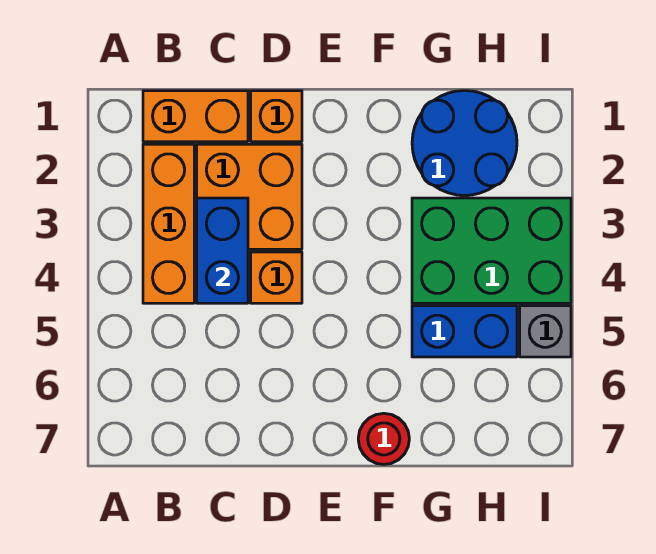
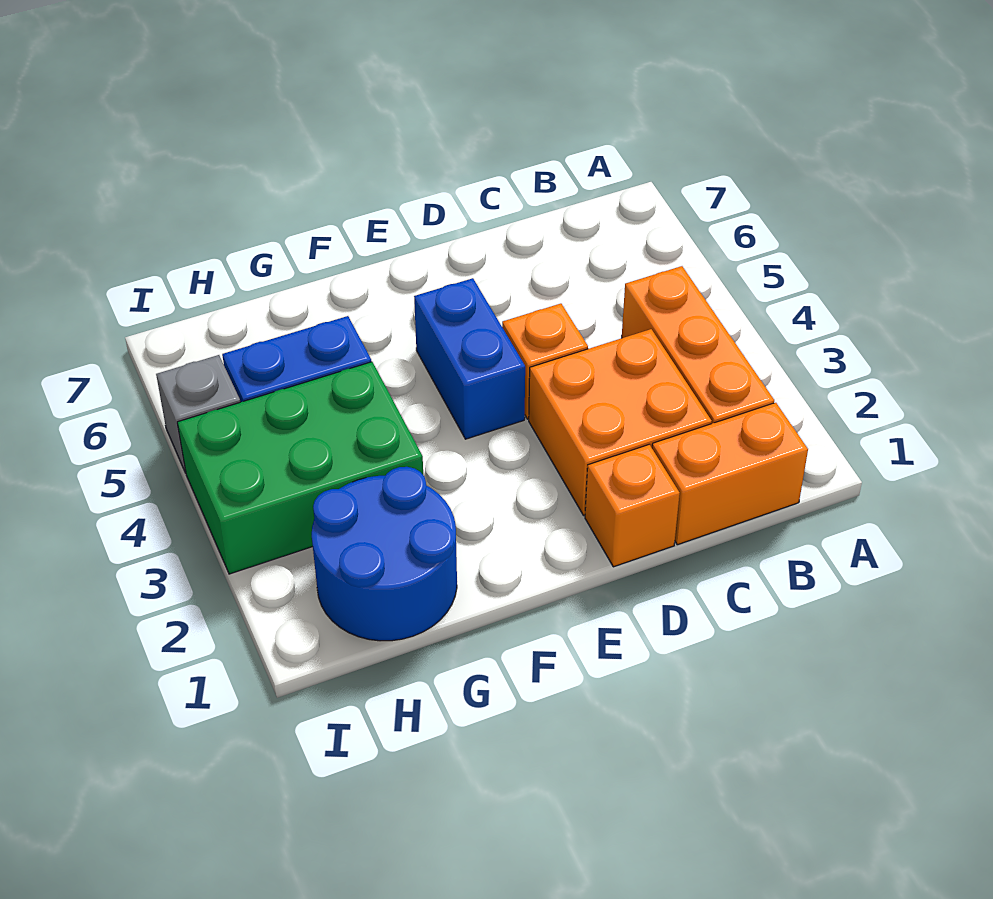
blue 1x2 brick [197,198,248,303] -> blue 1x2 brick moved to [414,278,525,439]
red 1x1 round brick [358,413,409,465] -> none

